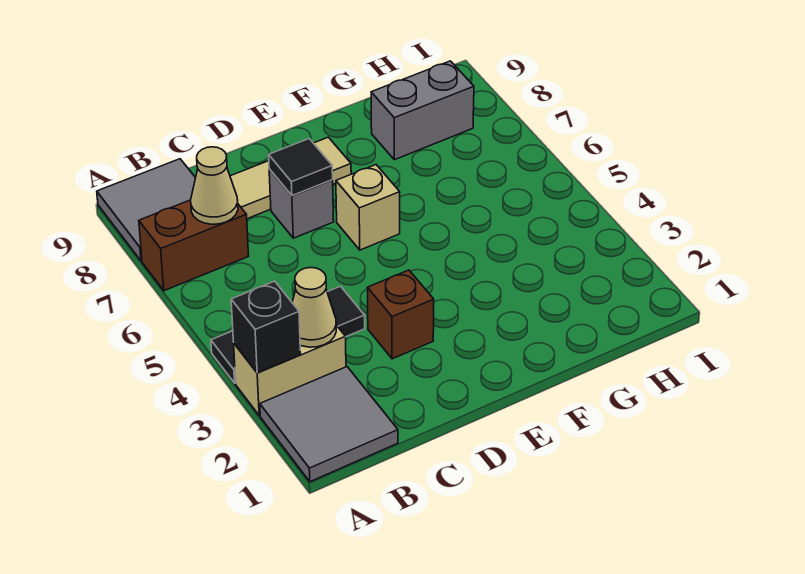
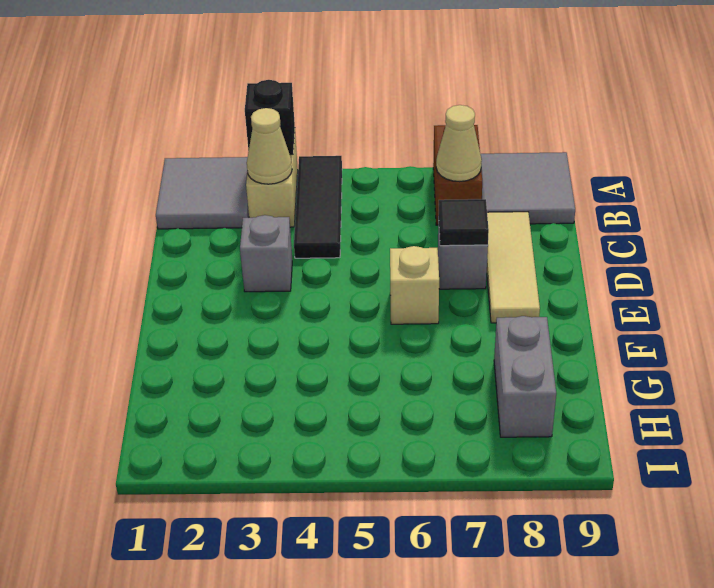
brown 1x1 brick [368,270,434,359] -> grey 1x1 brick [240,215,292,292]

